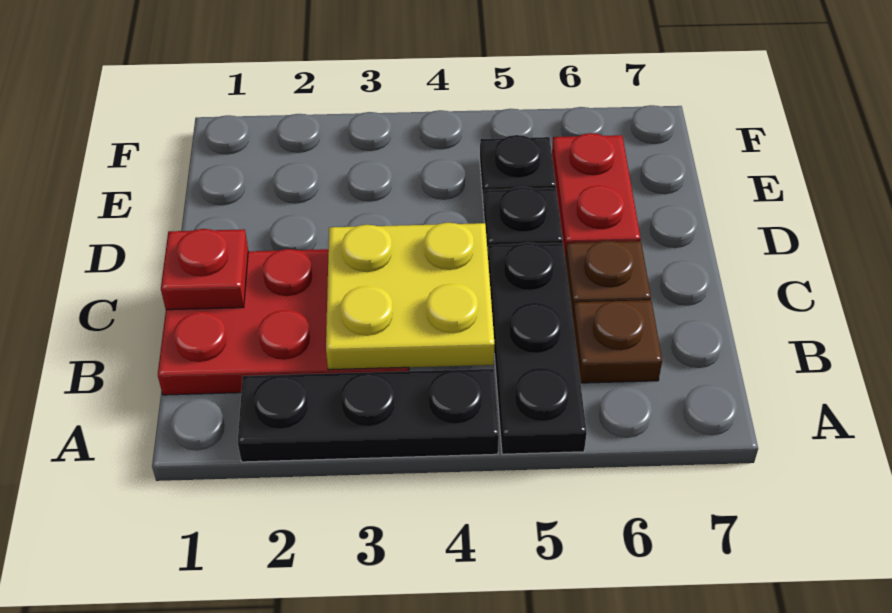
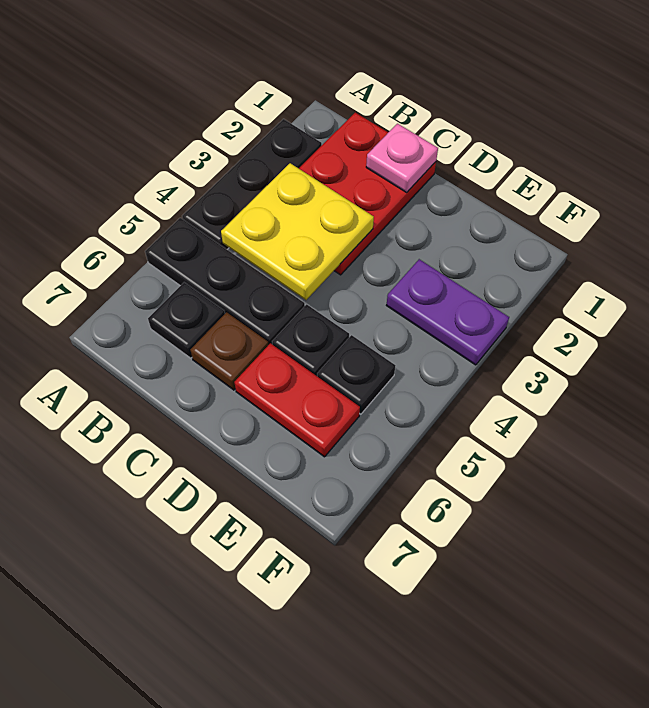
brown 1x1 plate [573,300,662,383] -> black 1x1 plate [148,282,225,358]
red 1x1 plate [161,229,248,310] -> pink 1x1 plate [366,124,438,192]
none -> purple 1x2 plate [386,259,509,365]

